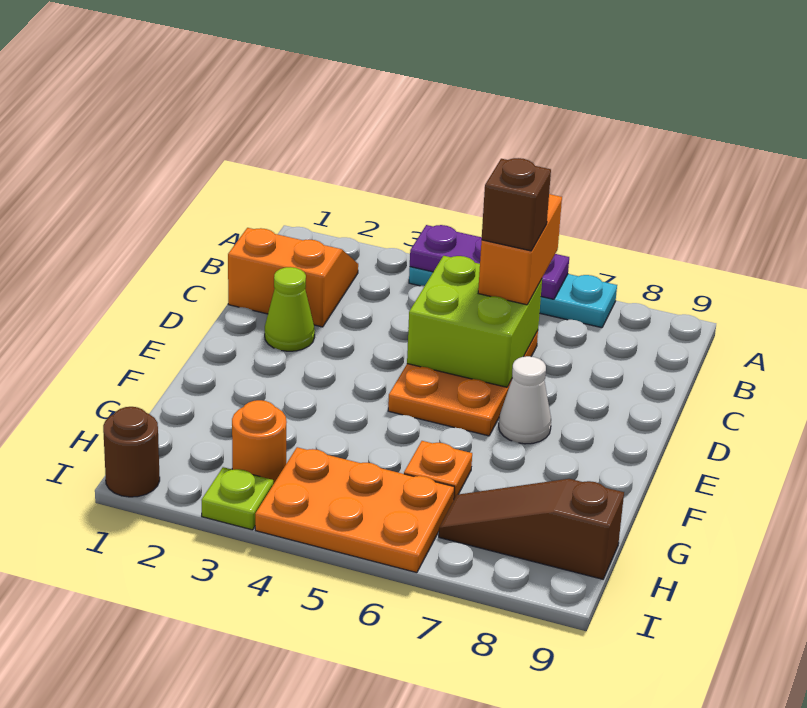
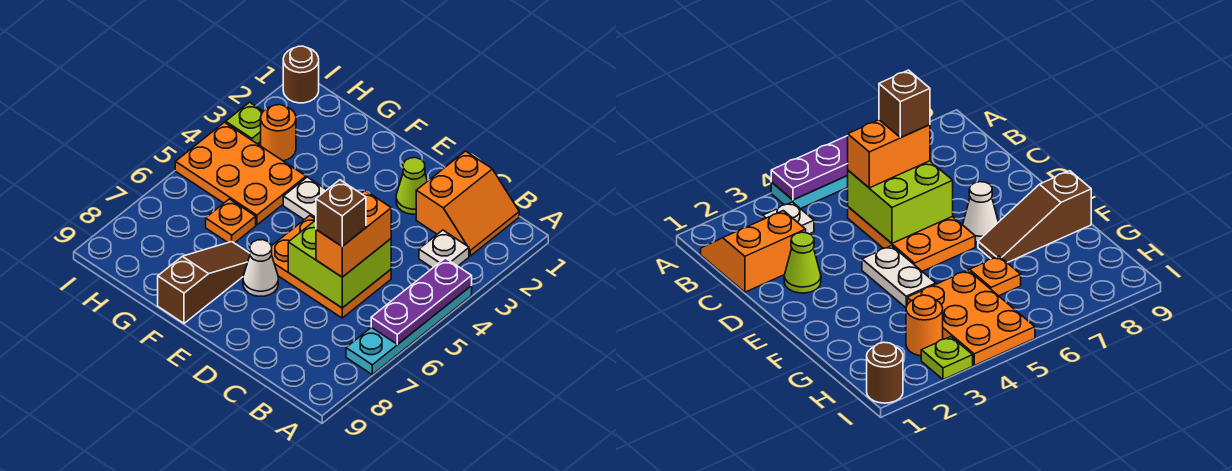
none -> white 1x1 plate [419,230,469,268]
orange 1x2 brick [478,194,562,305] -> orange 1x2 brick turned to [316,191,391,277]
none -> white 1x2 plate [283,177,326,220]
orange 2x3 plate [255,447,454,573] -> orange 2x3 plate turned to [175,122,306,225]
brown 1x3 slope [439,479,624,579] -> brown 1x3 slope moved to [158,242,250,323]

